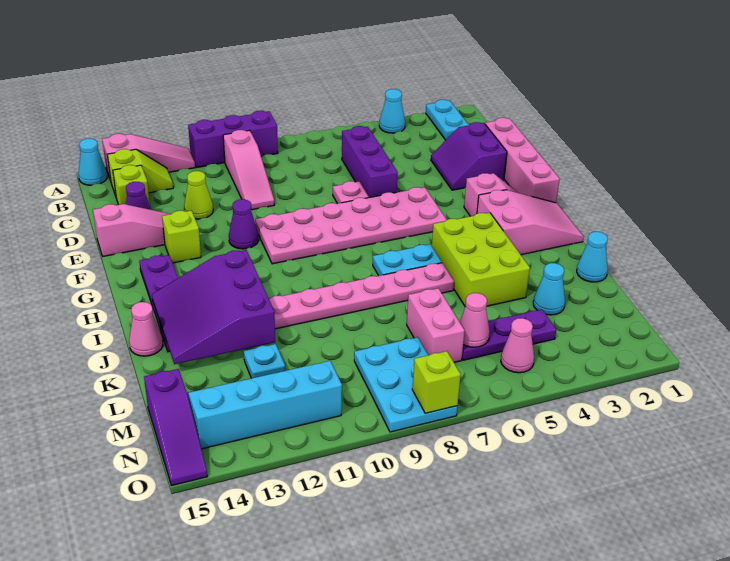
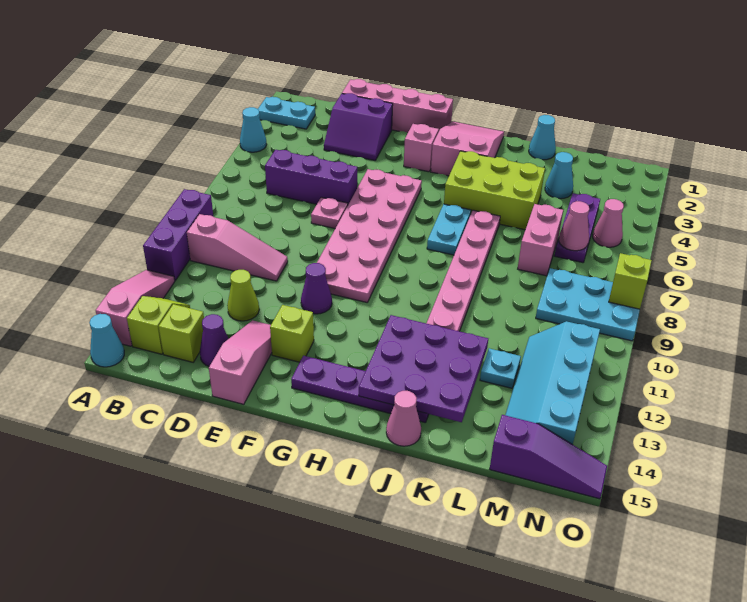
purple 3x3 slope [152,250,275,364] -> purple 3x3 plate [359,315,488,422]
pink 1x2 brick [407,288,465,362] -> pink 1x2 brick turned to [518,204,563,276]

